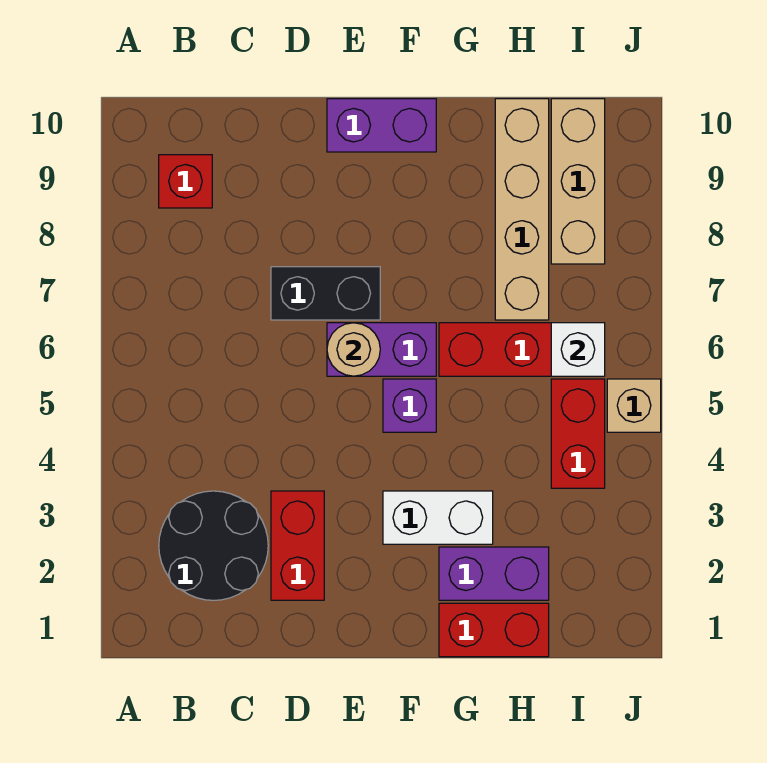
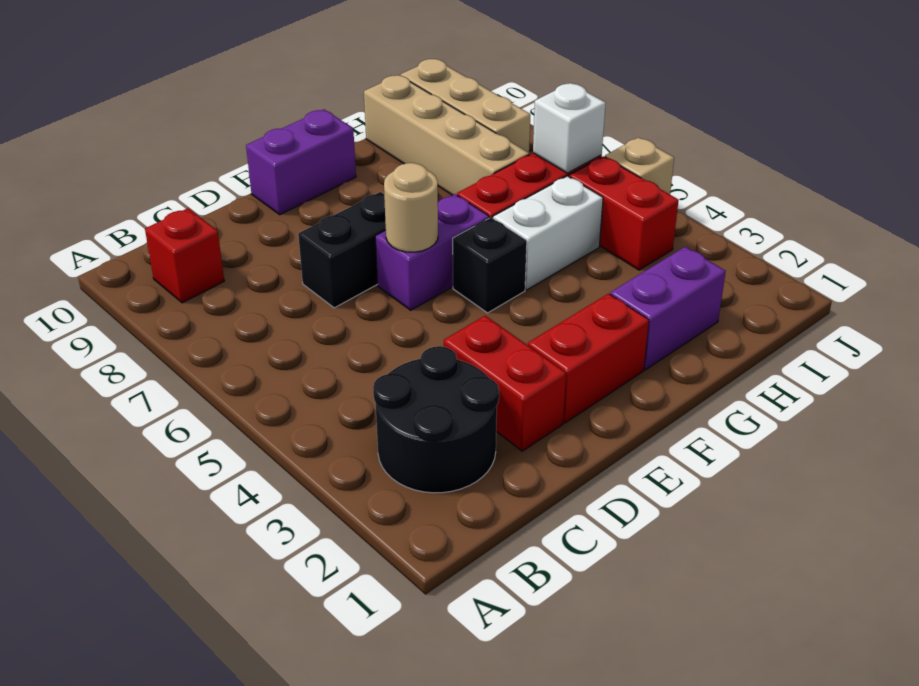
white 1x2 brick [383,491,493,544] -> white 1x2 brick moved to [493,176,603,290]
purple 1x1 brick [383,379,436,432] -> black 1x1 brick [453,218,527,313]
red 1x2 brick [439,603,549,657] -> red 1x2 brick moved to [528,294,649,423]

